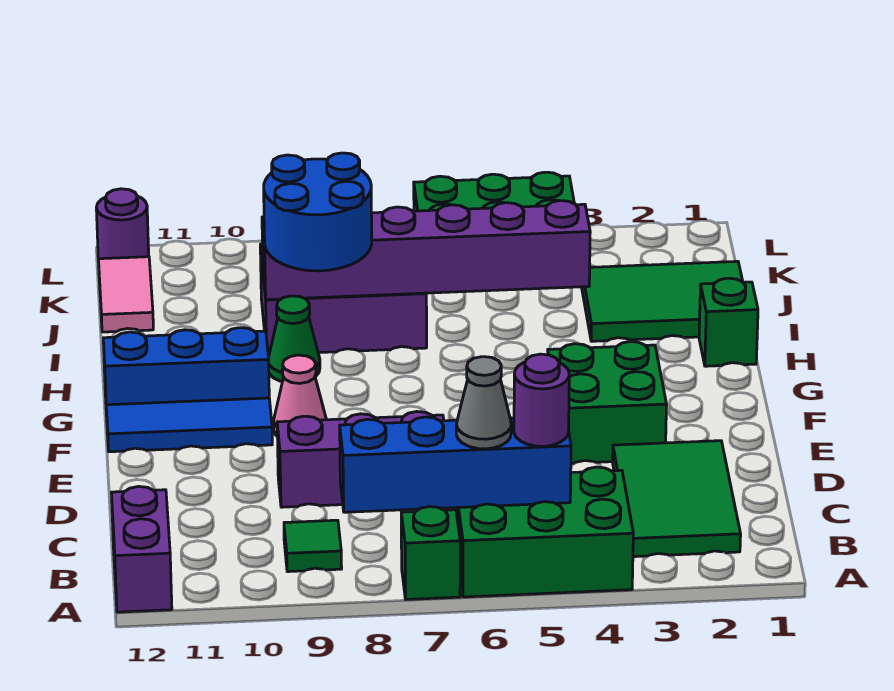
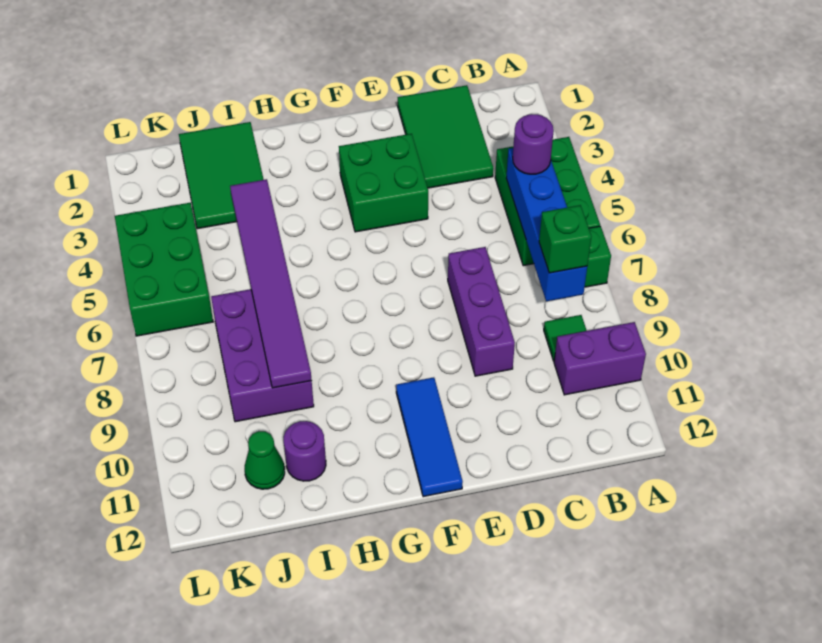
purple 1x2 brick [111,486,172,612] -> purple 1x2 brick moved to [554,322,646,395]
green 2x3 tile [613,441,741,557] -> green 2x3 tile turned to [398,85,493,188]
grey 1x1 cone [456,357,511,449] -> none
pink 1x1 cone [274,355,326,436] -> none
blue 1x3 brick [103,328,269,416] -> none
green 1x1 brick [699,278,758,366] -> green 1x1 brick moved to [539,205,591,273]
blue 2x2 round brick [264,153,372,271] -> none
green 1x1 cone [269,296,320,382] -> green 1x1 cone moved to [245,431,285,489]
purple 1x6 brick [262,201,590,300] -> purple 1x6 tile [230,179,312,388]
pink 1x2 tile [99,257,153,332] -> none
purple 1x1 round brick [96,189,149,262] -> purple 1x1 round brick moved to [284,421,326,481]

